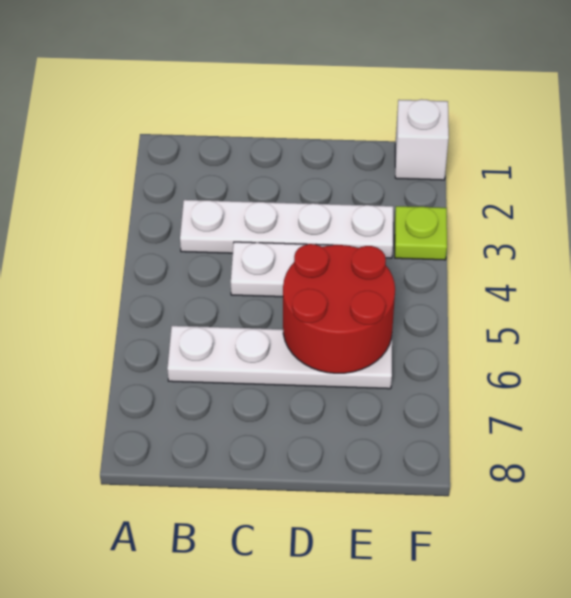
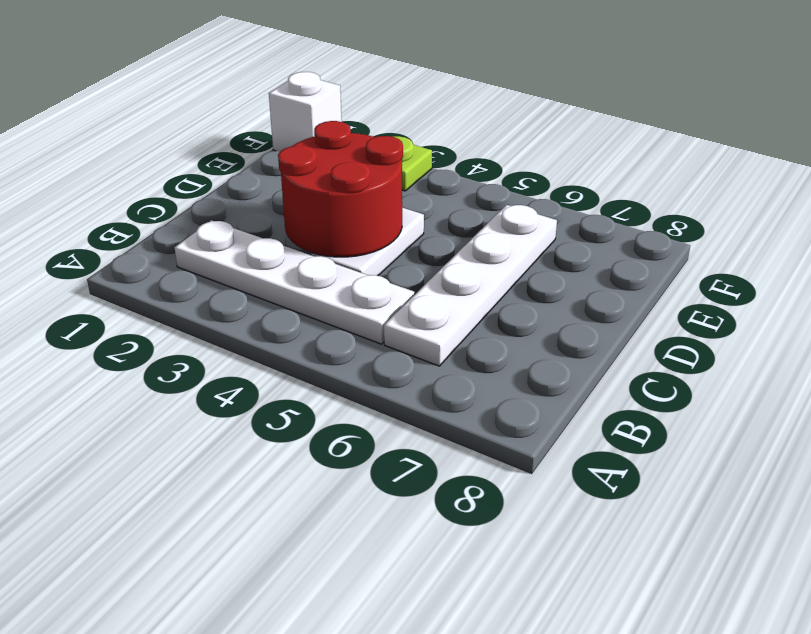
white 1x4 plate [180,200,393,258] -> white 1x4 plate turned to [174,220,414,344]
red 2x2 round brick [283,244,395,373] -> red 2x2 round brick moved to [278,121,403,257]

